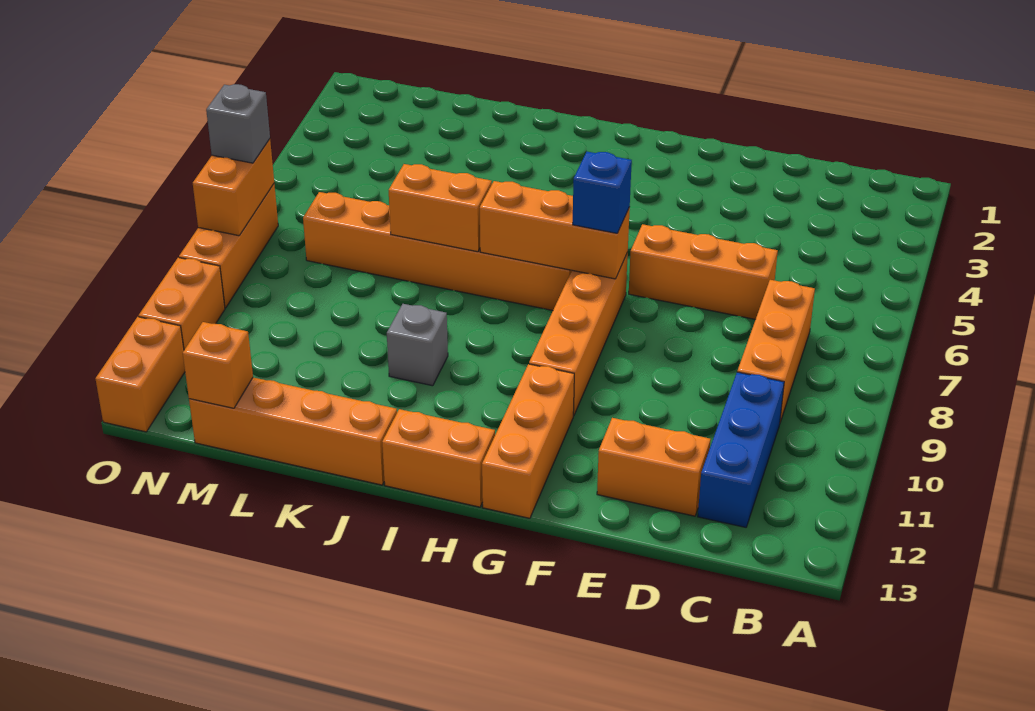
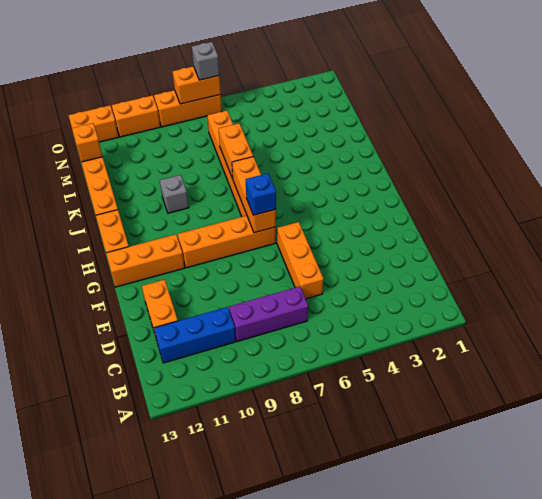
orange 1x3 brick [737,280,815,422] -> purple 1x3 brick [229,286,308,342]

